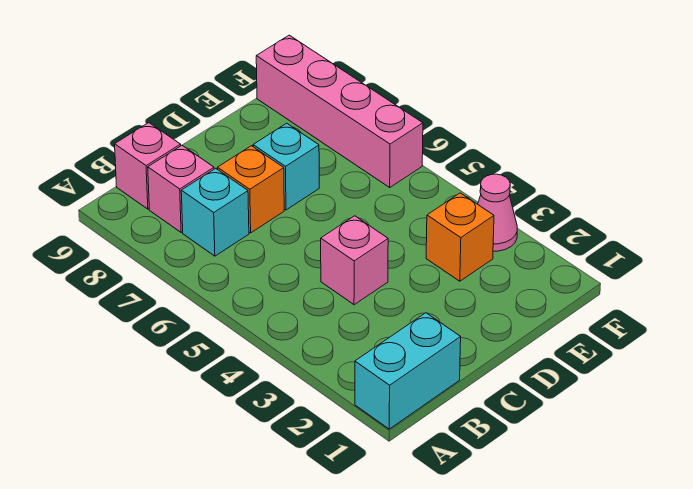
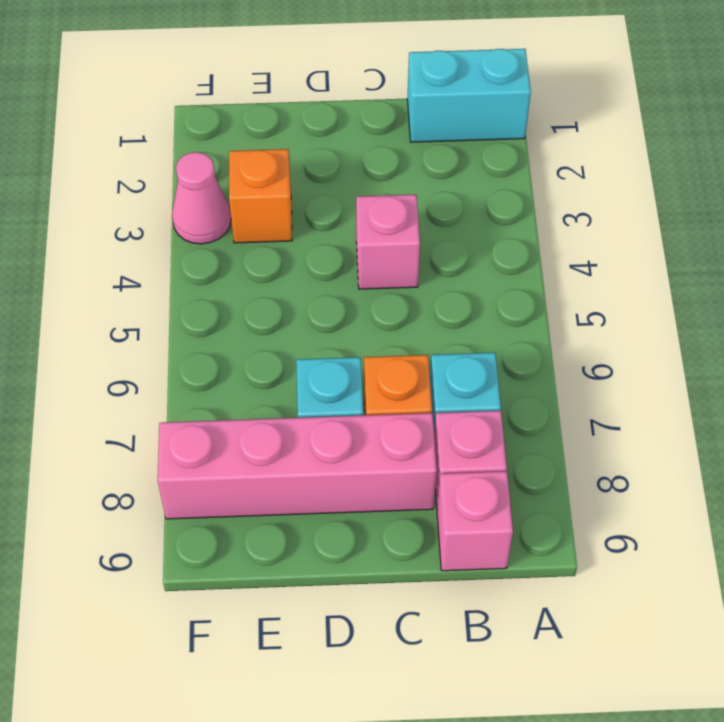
pink 1x4 brick [256,35,423,187] -> pink 1x4 brick turned to [158,413,437,519]

